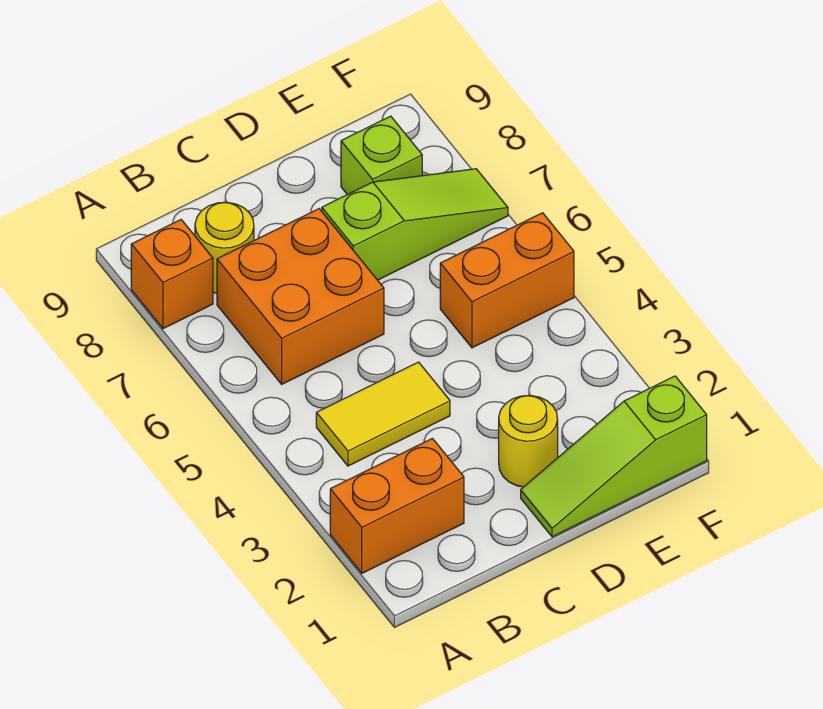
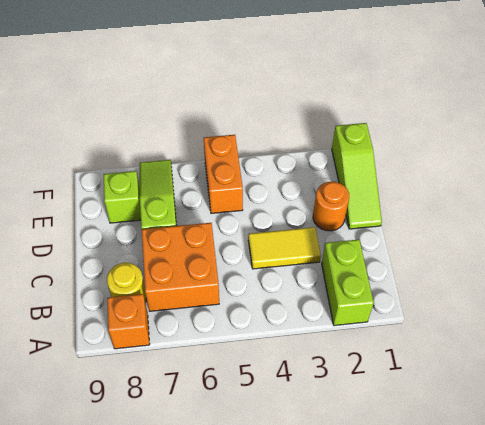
orange 1x2 brick [330,438,464,573] -> lime 1x2 brick [322,240,374,326]
yellow 1x2 tile [316,362,450,466] -> yellow 1x2 tile turned to [248,227,321,269]
yellow 1x1 round brick [499,395,558,487] -> orange 1x1 round brick [313,182,349,231]

